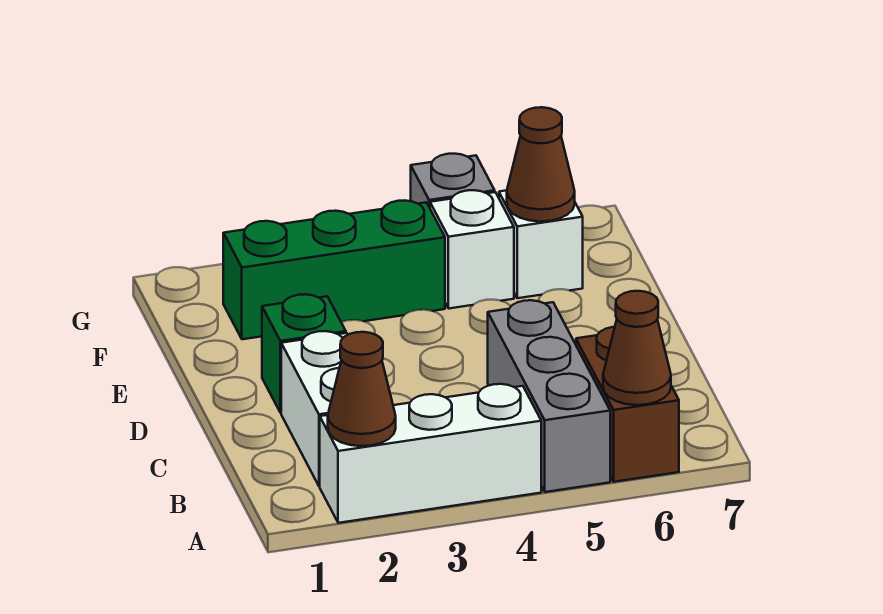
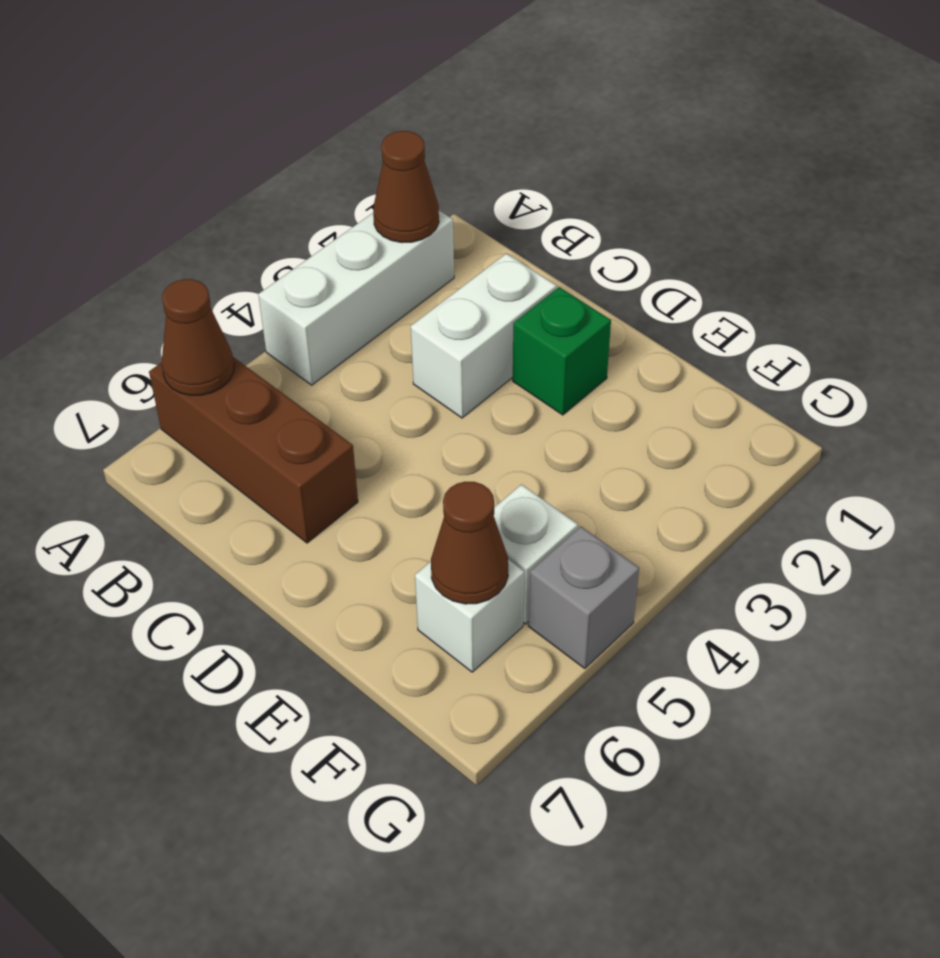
grey 1x3 brick [488,300,610,492] -> none
brown 1x2 brick [576,327,679,482] -> brown 1x3 brick [149,357,358,543]
white 1x2 brick [281,331,348,486] -> white 1x2 brick turned to [411,253,557,418]
green 1x3 brick [223,200,445,339] -> none

